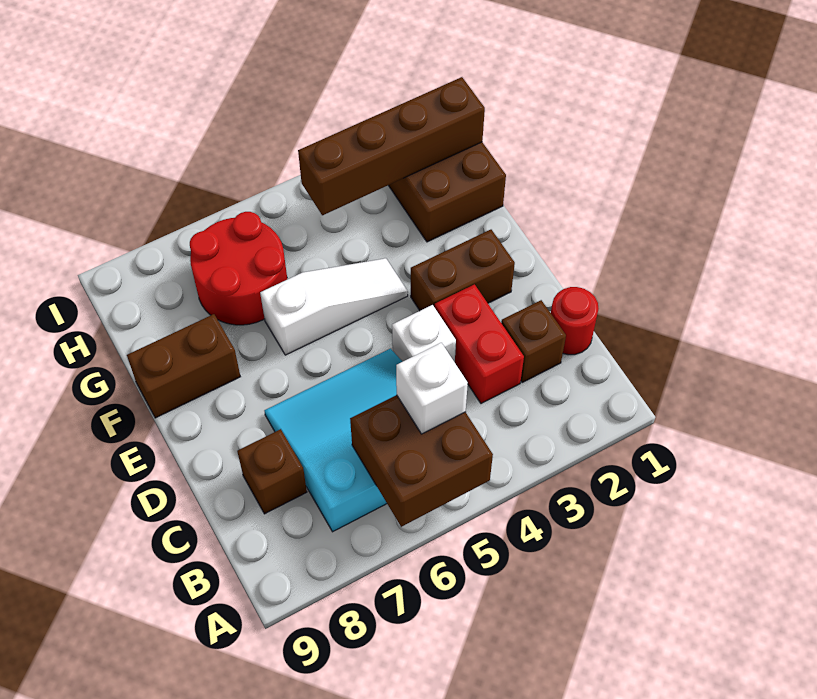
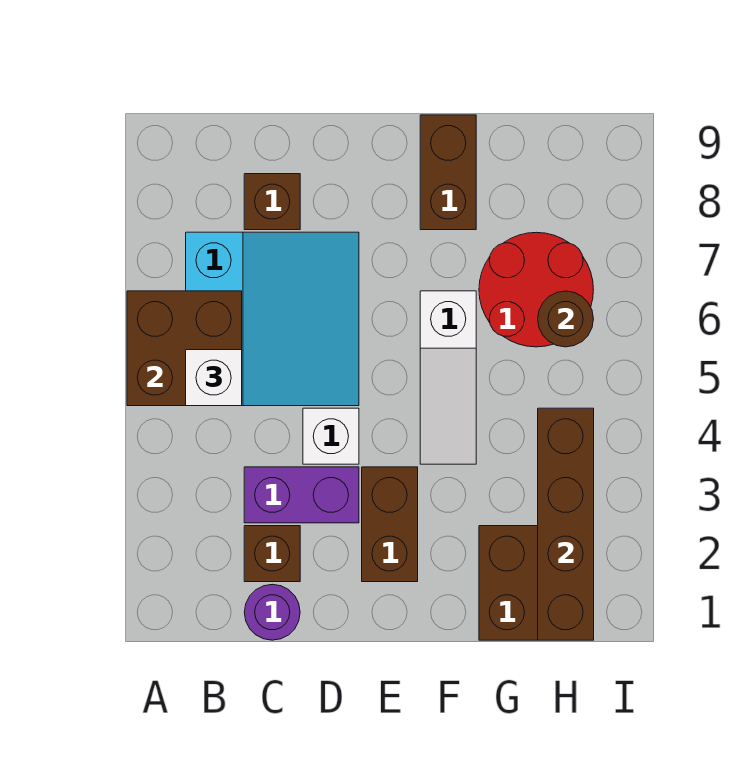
red 1x1 round brick [551,287,599,355] -> purple 1x1 round brick [244,584,300,640]
red 1x2 brick [435,284,524,404] -> purple 1x2 brick [244,467,359,523]
none -> brown 1x1 round brick [538,291,593,347]

